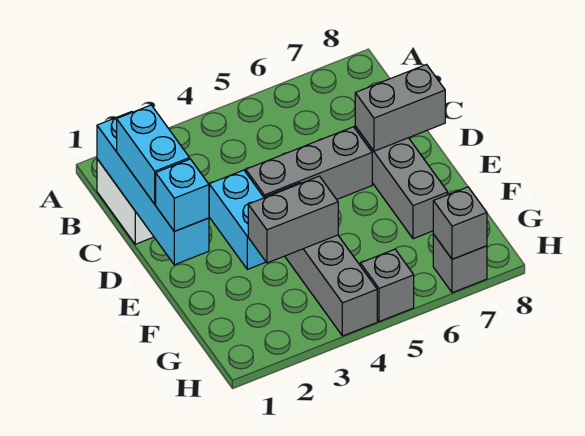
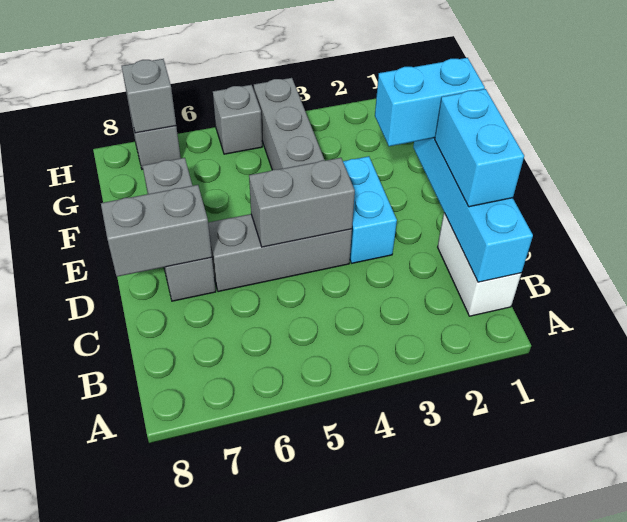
cyan 1x1 brick [156,159,209,231] -> cyan 1x2 brick [375,58,485,146]
grey 1x2 brick [248,176,338,263] -> grey 1x2 brick moved to [249,158,355,247]

